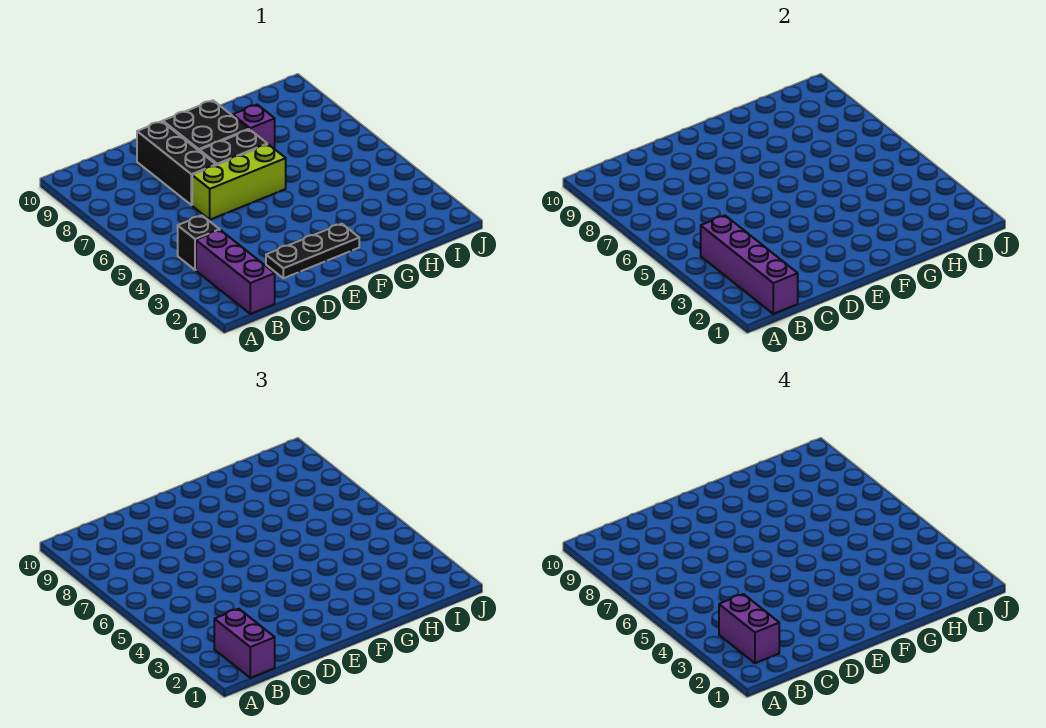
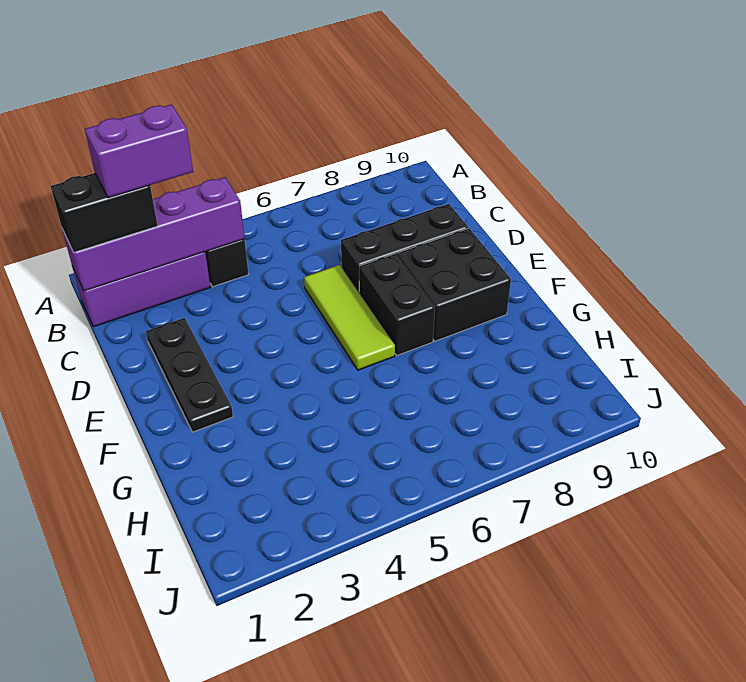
purple 1x2 brick [214,609,275,678] -> black 1x2 brick [51,173,158,252]
lime 1x3 brick [192,144,286,220] -> lime 1x3 tile [304,265,395,370]
purple 1x1 brick [233,105,275,149] -> none

